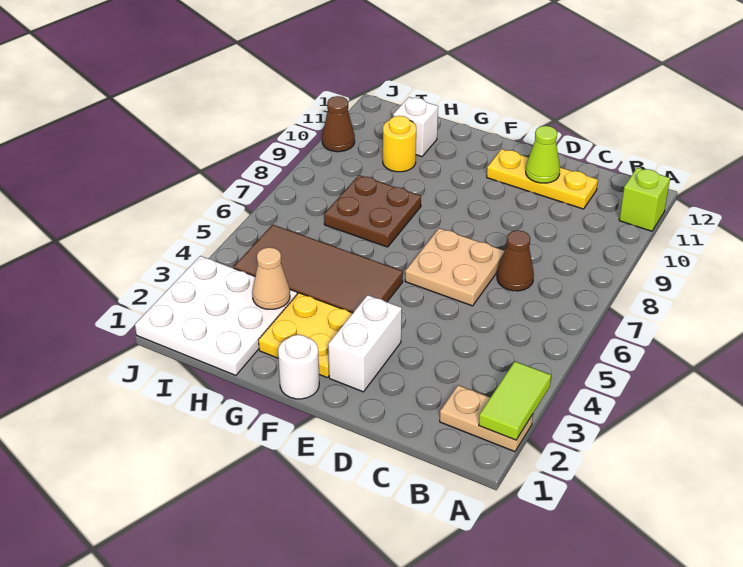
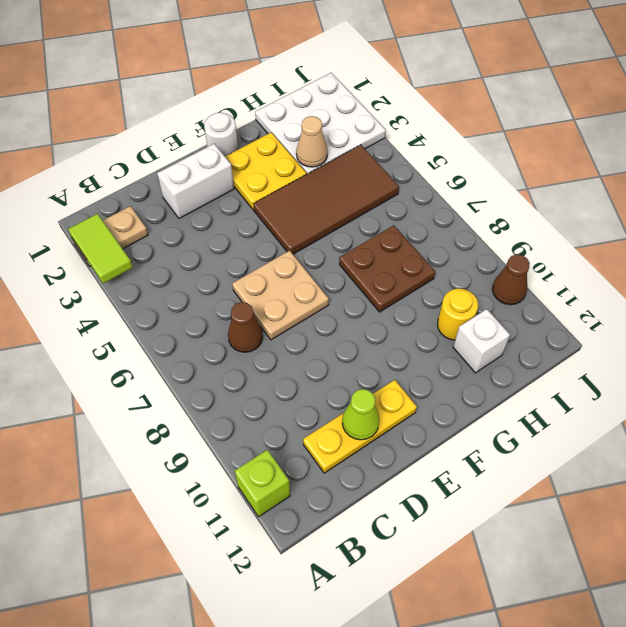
white 1x2 brick [328,295,402,392] -> white 1x2 brick turned to [157,144,234,218]

